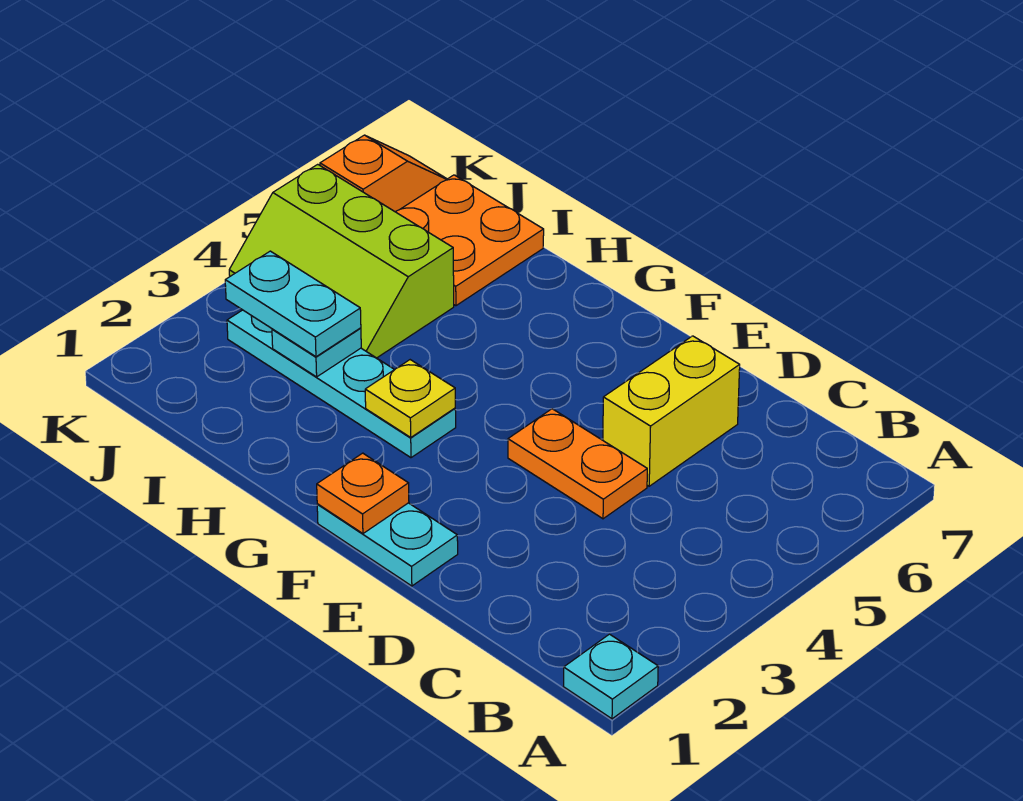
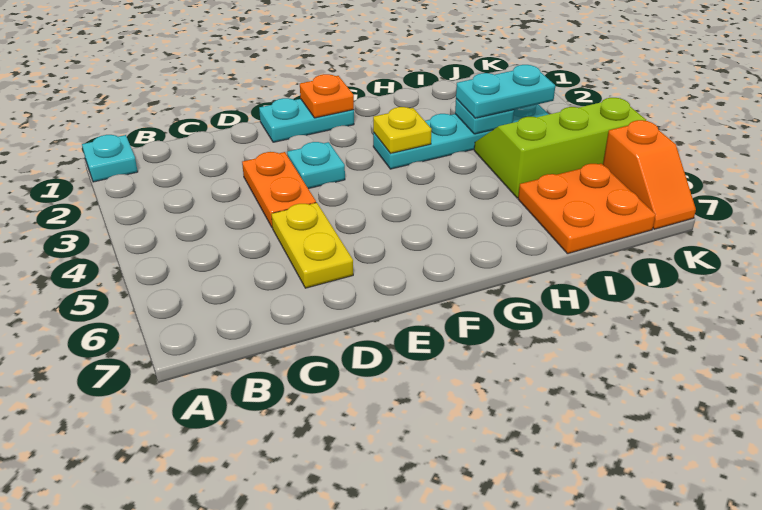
orange 1x2 plate [508,409,647,519] -> orange 1x2 plate turned to [242,152,316,228]
yellow 1x2 brick [603,336,740,486] -> yellow 1x2 plate [271,203,353,288]
none -> cyan 1x1 plate [287,142,345,189]

